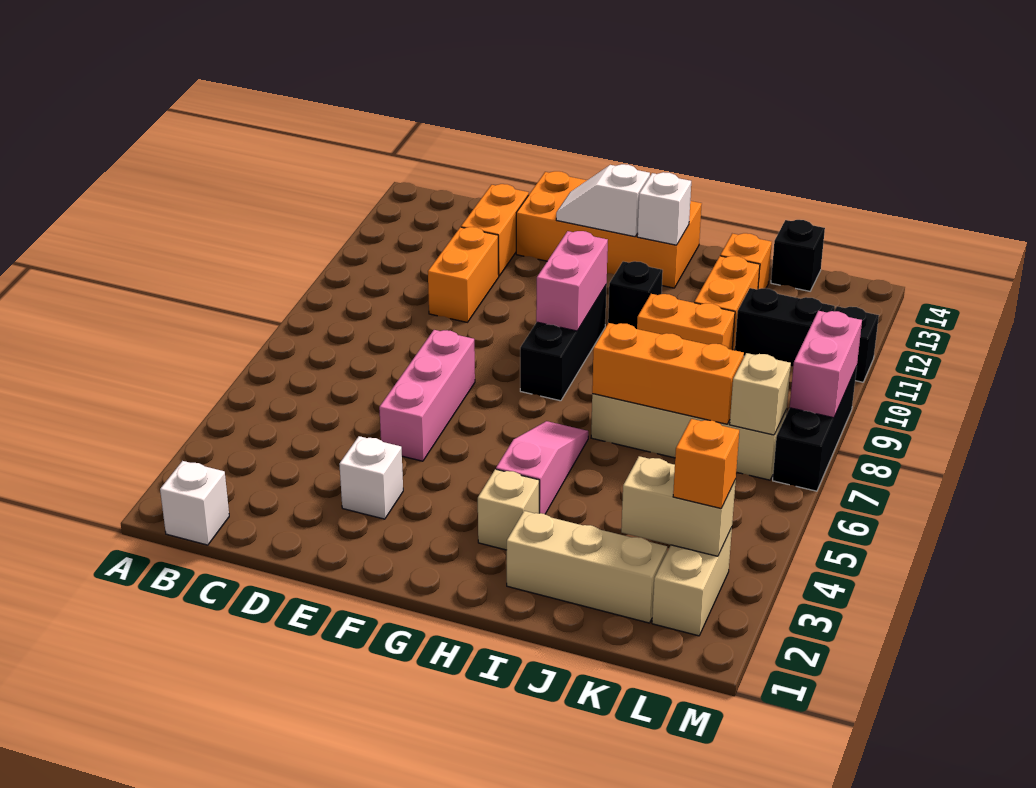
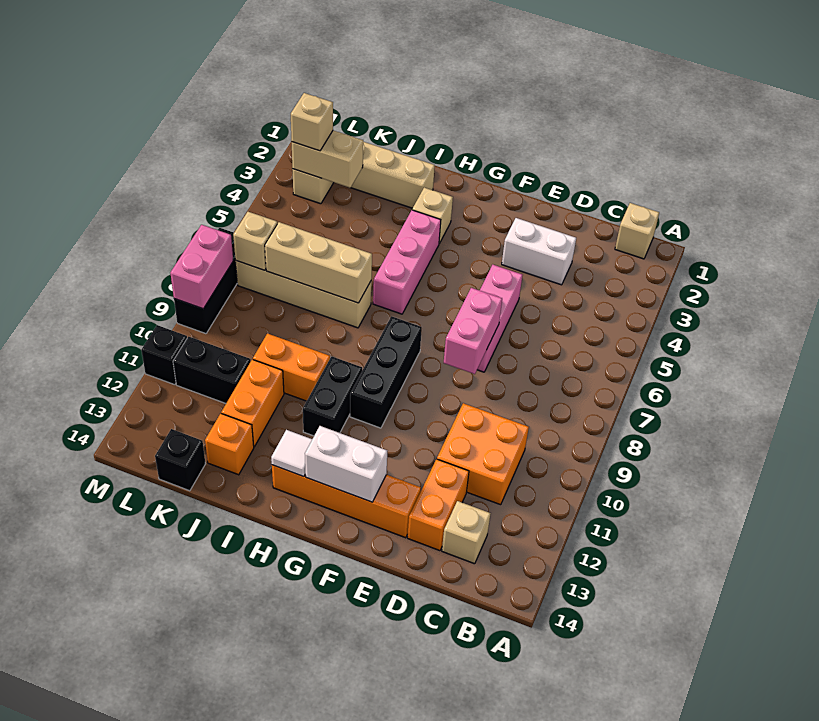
white 1x1 brick [160,461,229,545] -> tan 1x1 brick [615,203,659,259]
none -> tan 1x1 brick [442,501,491,564]
orange 1x2 brick [428,227,499,322] -> orange 2x2 brick [437,403,529,505]
white 1x1 brick [339,436,403,519] -> white 1x2 brick [502,218,576,285]
orange 2x4 brick [516,171,702,288] -> orange 1x4 brick [272,465,421,538]
white 1x2 slope [556,164,650,237] -> white 1x2 brick [305,426,387,502]
pink 1x2 brick [536,231,608,331] -> pink 1x2 brick moved to [444,288,502,374]
pink 1x3 slope [496,421,588,514] -> pink 1x3 brick [373,210,441,314]
black 1x1 brick [608,261,663,329] -> black 1x2 brick [303,356,362,436]
white 1x1 brick [637,172,691,245] -> white 1x1 tile [271,430,312,477]
orange 1x3 brick [592,323,744,424] -> tan 1x3 brick [265,222,372,303]
orange 1x1 brick [673,419,739,508] -> tan 1x1 brick [291,93,333,151]

